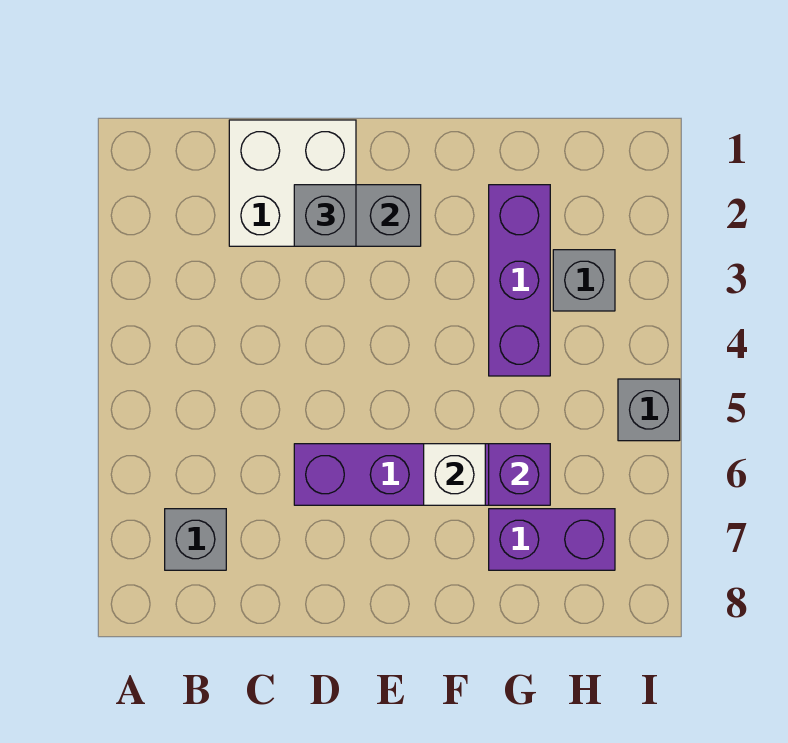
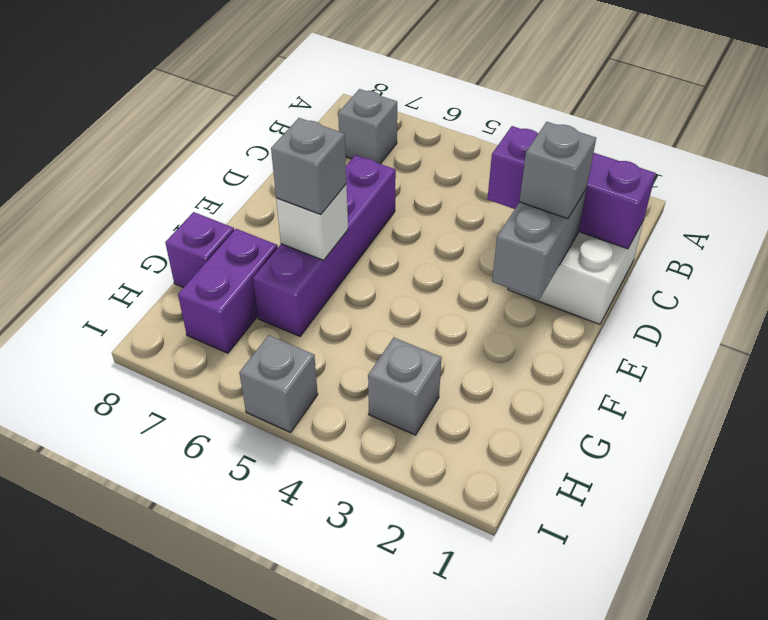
none -> grey 1x1 brick [271,118,346,214]
purple 1x3 brick [489,185,550,376] -> purple 1x3 brick moved to [487,126,656,249]
purple 1x1 brick [489,444,550,505] -> purple 1x1 brick moved to [165,212,234,288]

